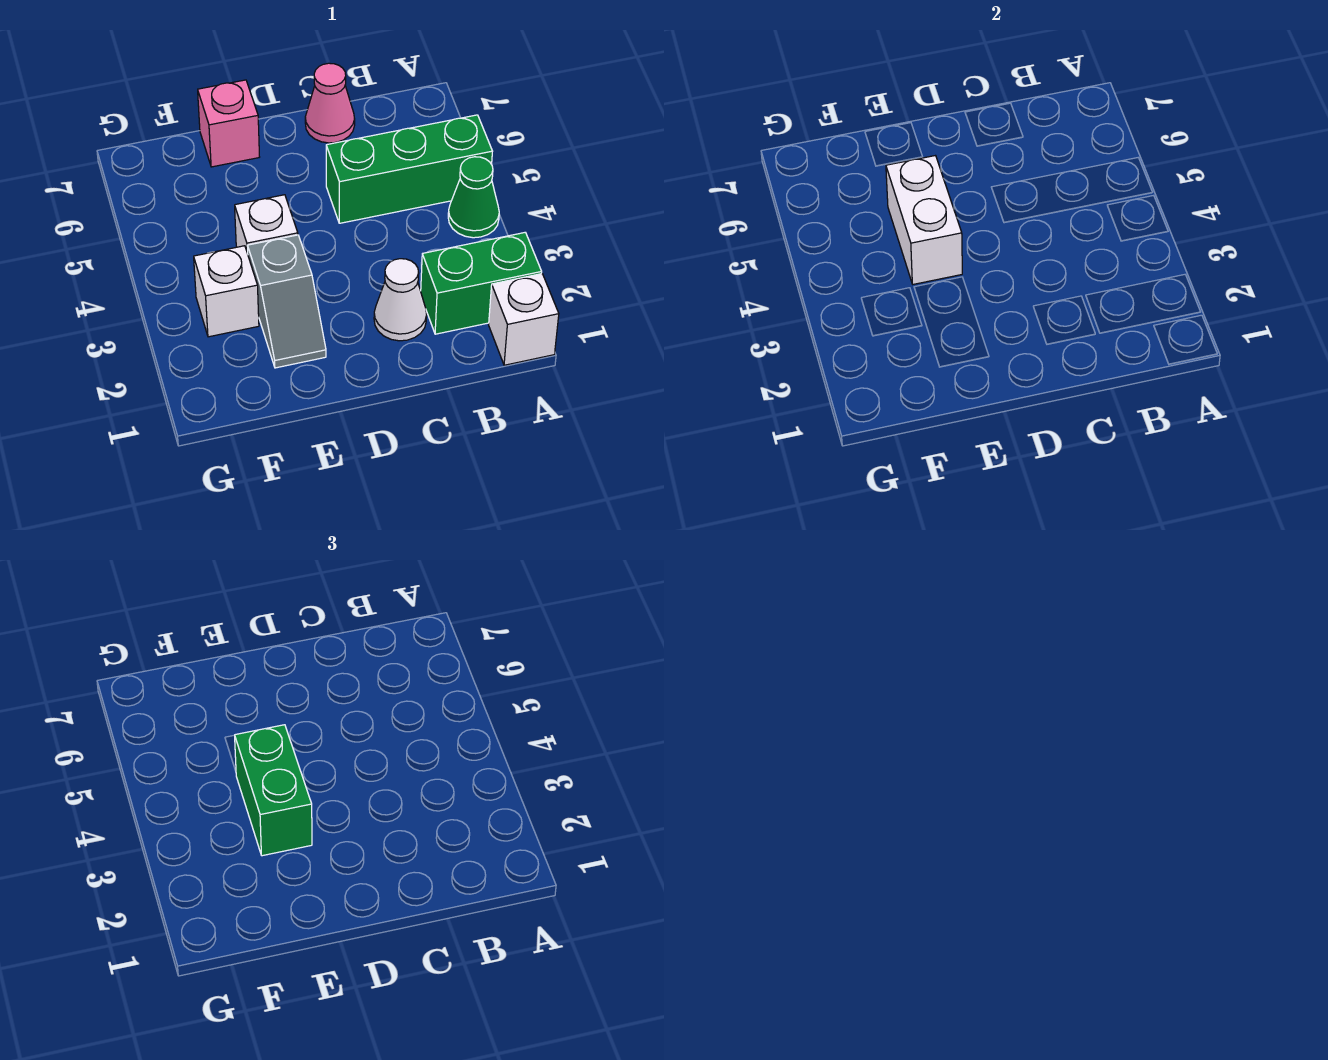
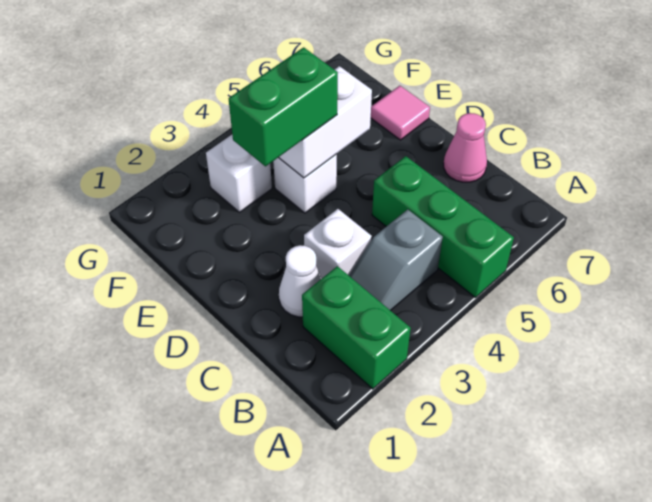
white 1x1 brick [489,274,559,365] -> white 1x1 brick moved to [304,209,372,279]
green 1x1 cone [448,157,499,238] -> none
grey 1x2 slope [247,235,326,368] -> grey 1x2 slope moved to [349,210,443,310]
pink 1x1 brick [198,80,259,167] -> pink 1x1 tile [371,86,430,140]

